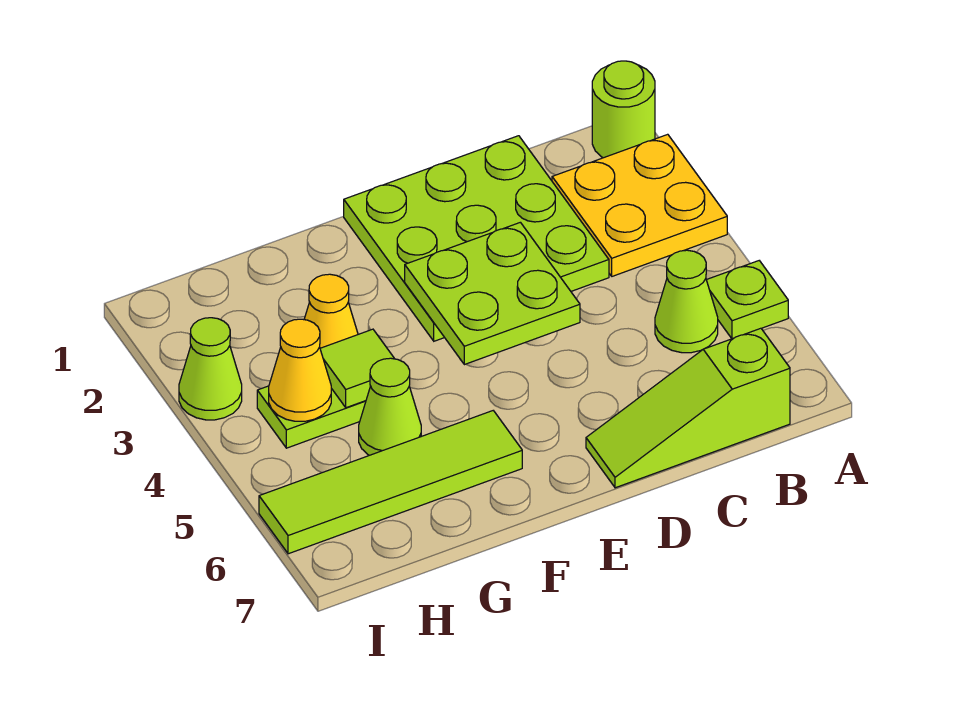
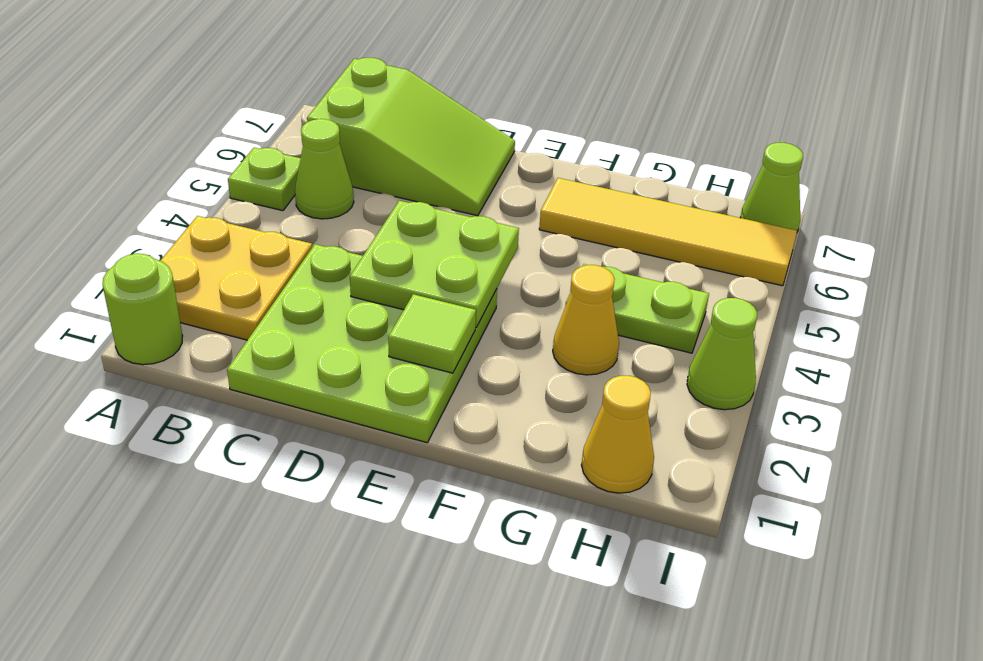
lime 1x3 slope [586,328,790,488] -> lime 2x3 slope [307,58,515,216]
lime 1x4 tile [259,411,522,554] -> yellow 1x4 tile [539,178,797,286]
lime 1x1 tile [320,329,394,408] -> lime 1x1 tile moved to [388,294,476,373]
lime 1x1 cone [359,358,421,455] -> lime 1x1 cone moved to [740,143,803,232]
yellow 1x1 cone [269,319,331,421] -> yellow 1x1 cone moved to [582,376,654,493]

